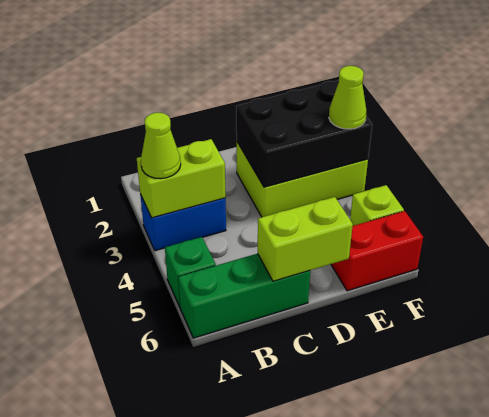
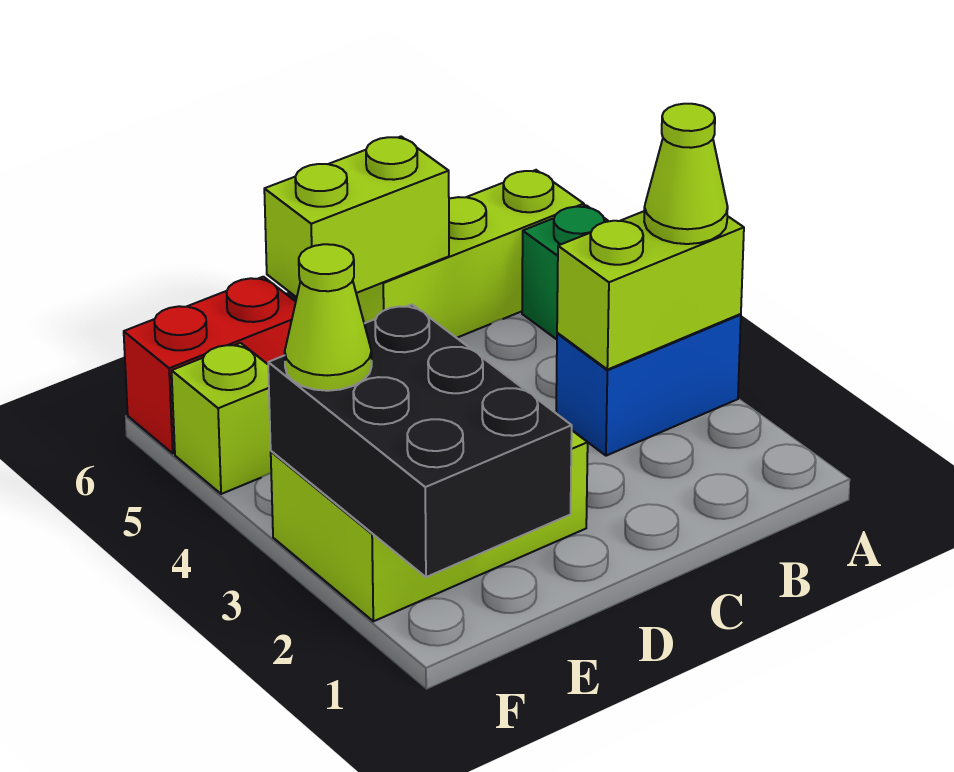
green 1x3 brick [178,254,310,338] -> lime 1x3 brick [356,170,584,338]
black 2x3 brick [236,80,372,187] -> black 2x3 brick turned to [268,305,572,577]

